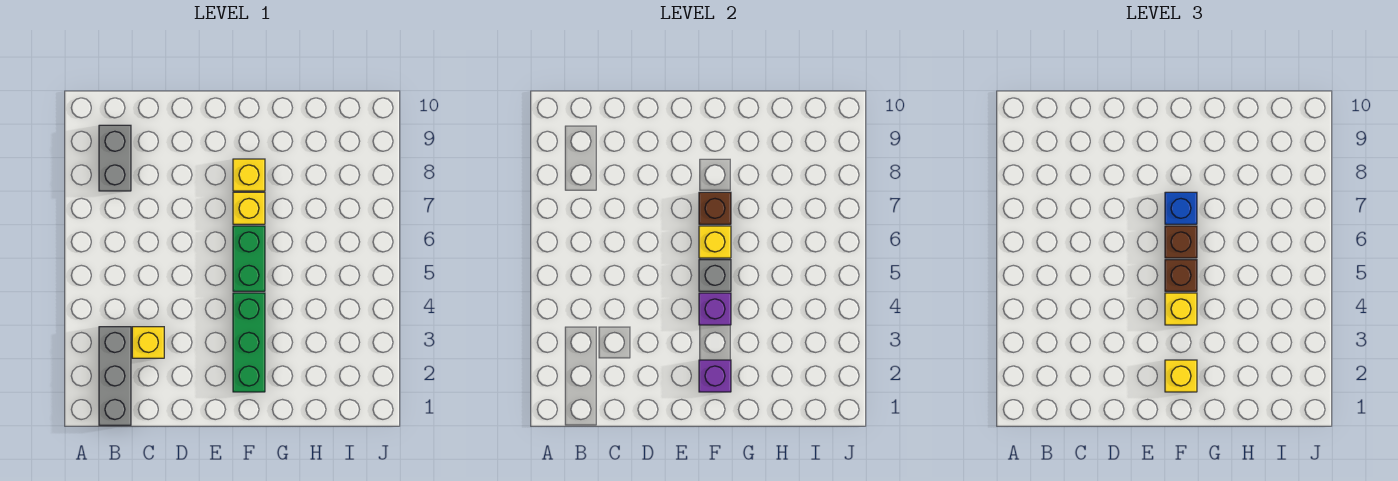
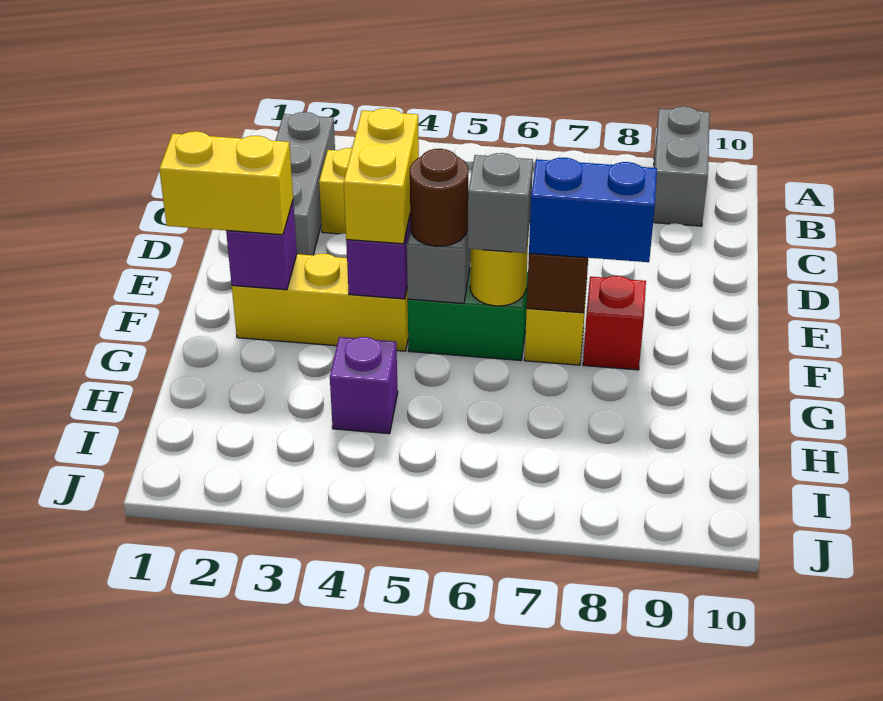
grey 1x3 brick [99,327,131,425] -> grey 1x3 brick turned to [275,112,335,255]
grey 1x2 brick [99,125,131,191] -> grey 1x2 brick turned to [653,106,710,226]
green 1x3 brick [233,293,265,392] -> yellow 1x3 brick [232,254,408,351]
yellow 1x1 brick [1165,360,1197,392] -> yellow 1x2 brick [159,131,293,235]
yellow 1x1 brick [1165,293,1197,325] -> yellow 1x2 brick [344,108,419,244]
brown 1x1 brick [1165,260,1197,291] -> brown 1x1 round brick [410,149,468,246]
yellow 1x1 brick [699,226,731,258] -> yellow 1x1 round brick [470,241,528,306]
brown 1x1 brick [1165,226,1197,258] -> grey 1x1 brick [468,153,533,253]
blue 1x1 brick [1165,192,1197,224] -> blue 1x2 brick [529,158,657,262]
yellow 1x1 brick [233,159,265,191] -> red 1x1 brick [583,276,646,370]
none -> purple 1x1 brick [330,337,398,434]

